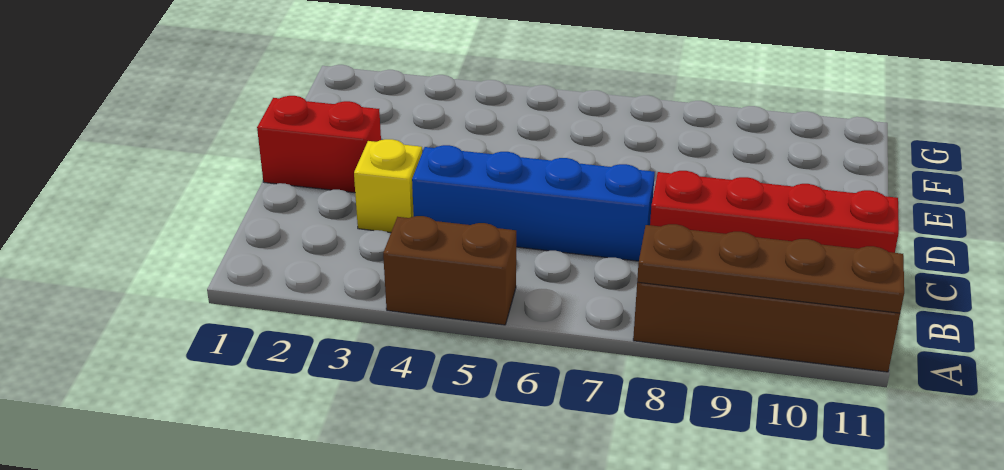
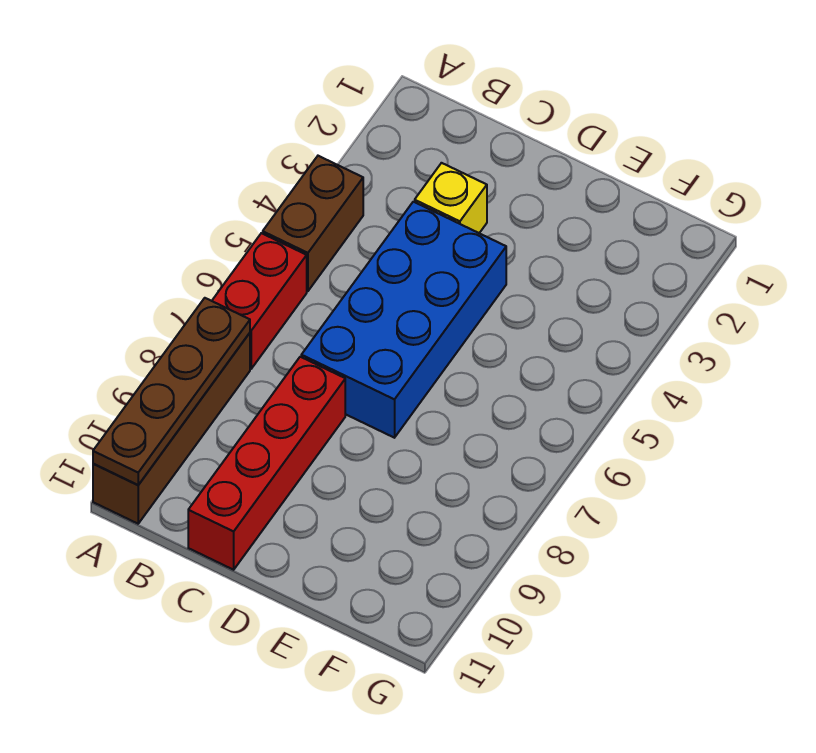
blue 1x4 brick [412,145,655,261] -> blue 2x4 brick [301,202,506,438]
red 1x2 brick [257,96,381,193] -> red 1x2 brick moved to [212,233,307,369]

